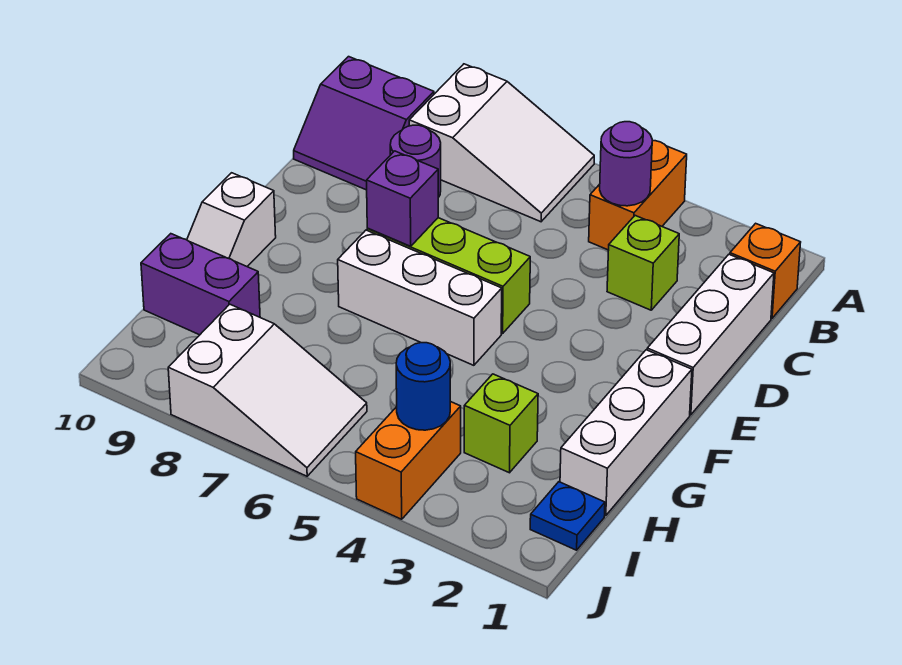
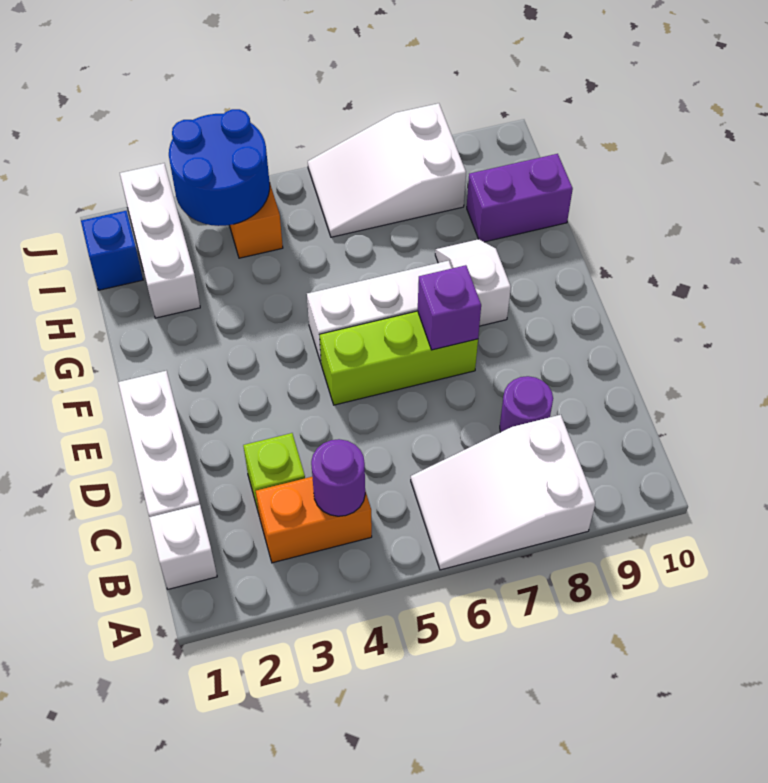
orange 1x2 brick [589,141,687,250] -> orange 1x2 brick turned to [256,477,372,563]
orange 1x1 brick [730,223,801,318] -> white 1x1 brick [149,505,217,589]
purple 2x2 slope [294,57,434,190] -> none
white 1x3 brick [560,350,692,516] -> white 1x3 brick moved to [120,163,200,318]
white 1x2 slope [187,173,276,266] -> white 1x2 slope moved to [435,239,511,326]
lime 1x1 brick [464,374,538,473] -> none
blue 1x1 plate [530,482,605,550] -> blue 1x1 brick [81,211,143,290]
blue 1x1 round brick [396,343,450,430] -> blue 2x2 round brick [169,109,270,226]

